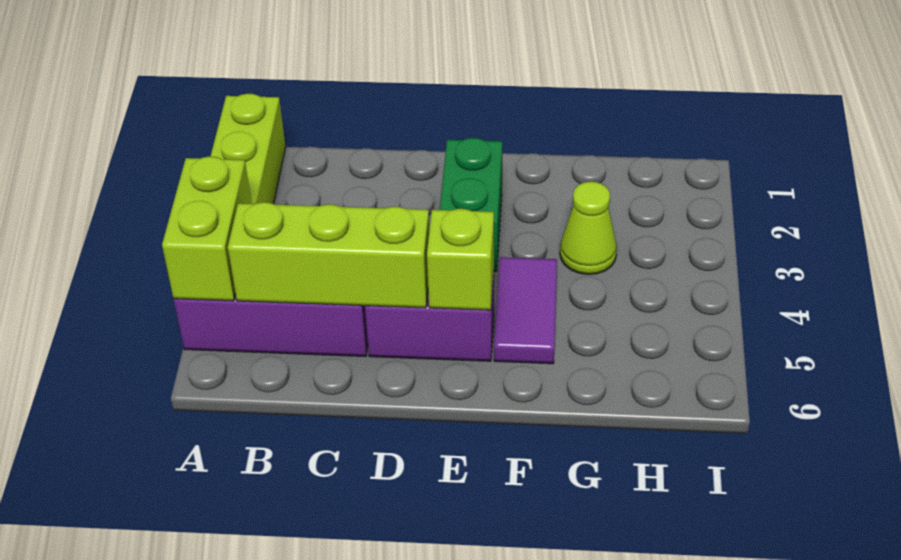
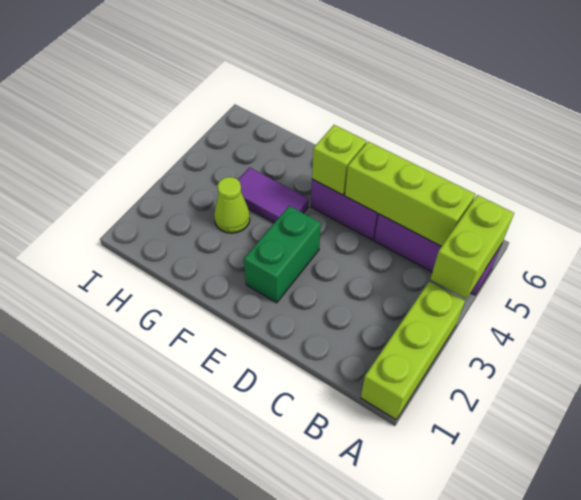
purple 1x2 tile [494,257,557,364] -> purple 1x2 tile turned to [238,167,309,223]

